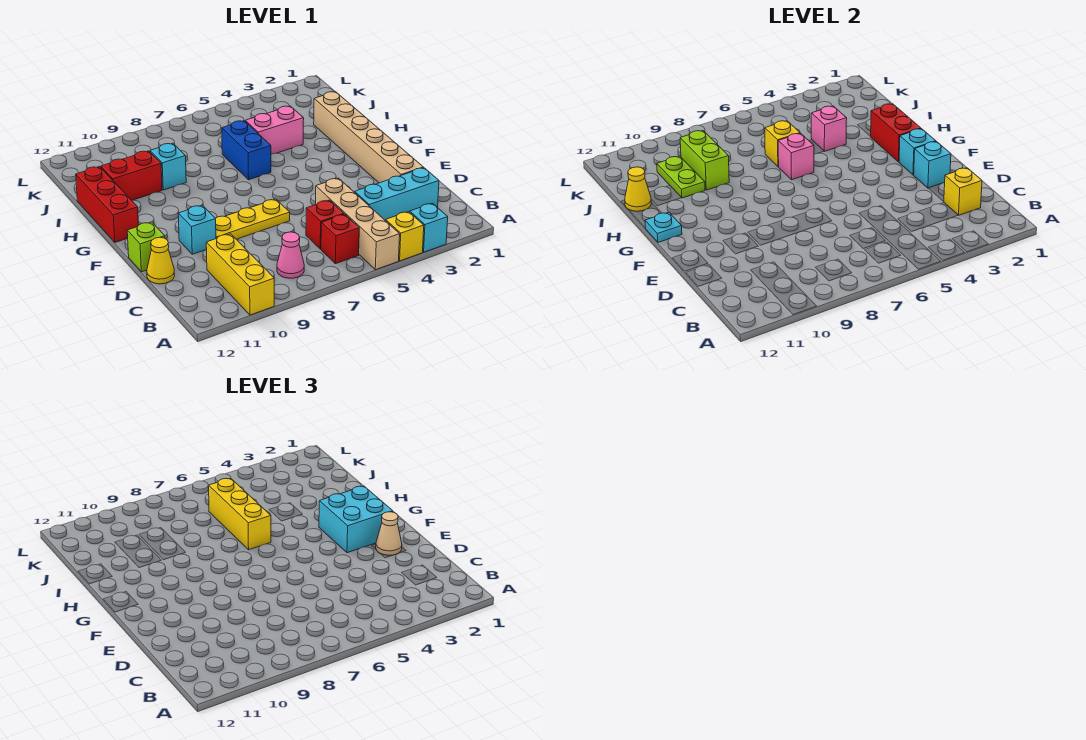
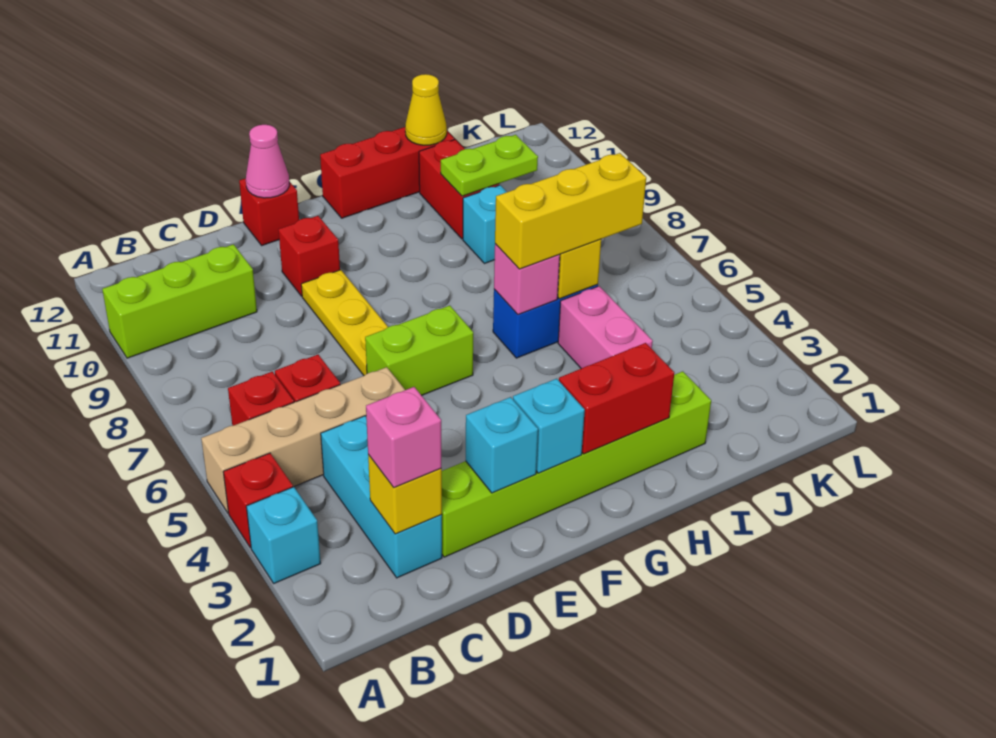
yellow 1x1 brick [386,212,424,261] -> red 1x1 brick [223,453,293,548]
yellow 1x3 brick [206,234,274,315] -> lime 1x3 brick [102,244,257,358]
pink 1x1 cone [277,232,304,278] -> pink 1x1 cone moved to [246,125,289,198]
tan 1x6 brick [314,92,423,183] -> lime 1x6 brick [442,371,711,557]
yellow 1x1 cone [147,237,175,284] -> none
tan 1x1 cone [376,512,402,556] -> none
cyan 1x1 brick [178,205,216,254] -> red 1x1 brick [279,216,340,296]
lime 1x1 brick [127,222,165,272] -> red 1x1 brick [239,178,299,245]
cyan 2x2 brick [319,486,393,553] -> none
cyan 1x1 plate [645,212,682,242] -> none
pink 1x1 brick [811,106,847,151] -> pink 1x1 brick moved to [366,387,441,488]
lime 1x2 brick [680,131,729,190] -> lime 1x2 brick moved to [365,306,473,395]

